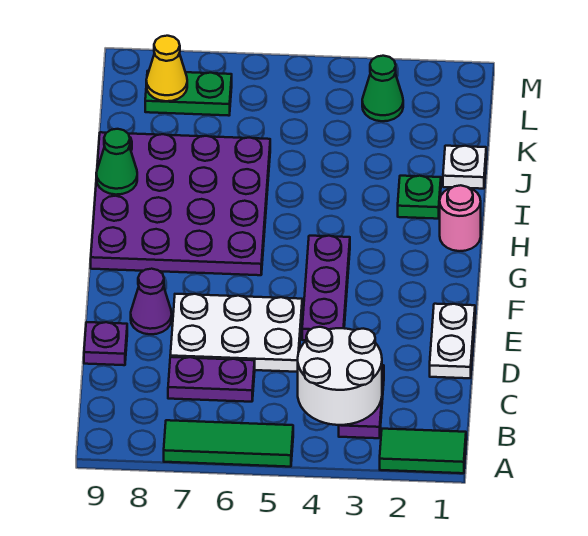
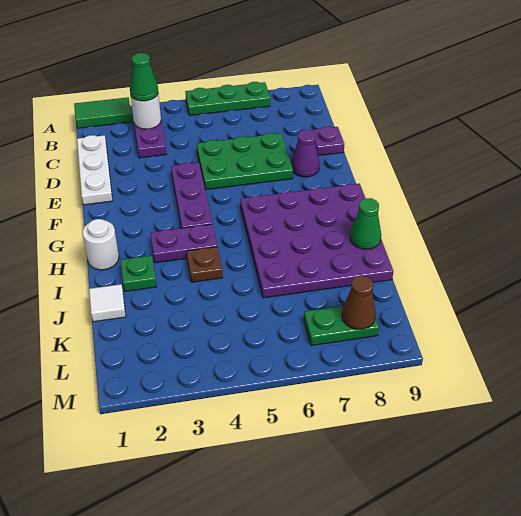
green 1x3 tile [164,420,293,467] -> green 1x3 plate [185,82,270,116]
white 2x2 round brick [298,327,382,425] -> white 1x1 round brick [131,93,161,129]
purple 1x2 plate [168,357,255,402] -> purple 1x2 plate moved to [150,224,217,263]
white 1x2 plate [430,304,475,378] -> white 1x3 plate [77,135,113,205]
white 2x3 plate [170,294,302,372] -> green 2x3 plate [197,133,293,190]
pink 1x1 round brick [440,185,481,251] -> white 1x1 round brick [83,219,119,270]
none -> brown 1x1 plate [187,247,223,282]
white 1x1 plate [443,146,486,189] -> white 1x1 tile [89,284,126,322]
green 1x1 cone [362,56,403,121] -> green 1x1 cone moved to [130,53,158,101]
yellow 1x1 cone [146,36,187,101] -> brown 1x1 cone [342,276,376,329]

